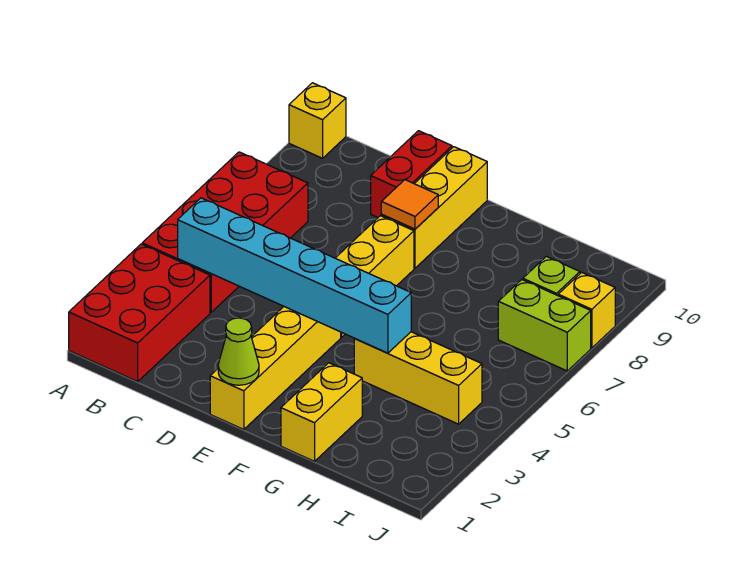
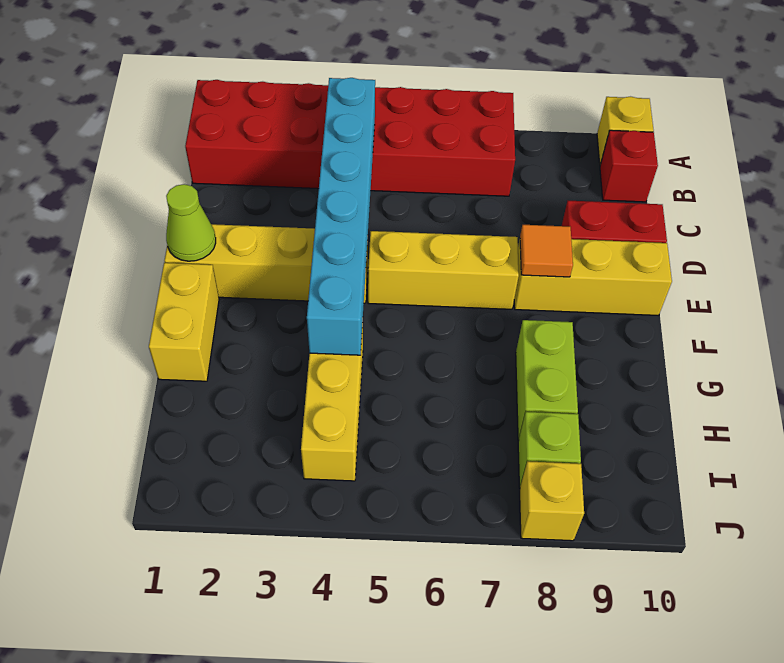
none -> red 1x1 brick [600,130,658,202]
yellow 1x2 brick [281,363,362,461] -> yellow 1x2 brick turned to [149,263,219,381]
lime 1x2 brick [498,280,591,371] -> lime 1x2 brick moved to [516,320,578,440]

